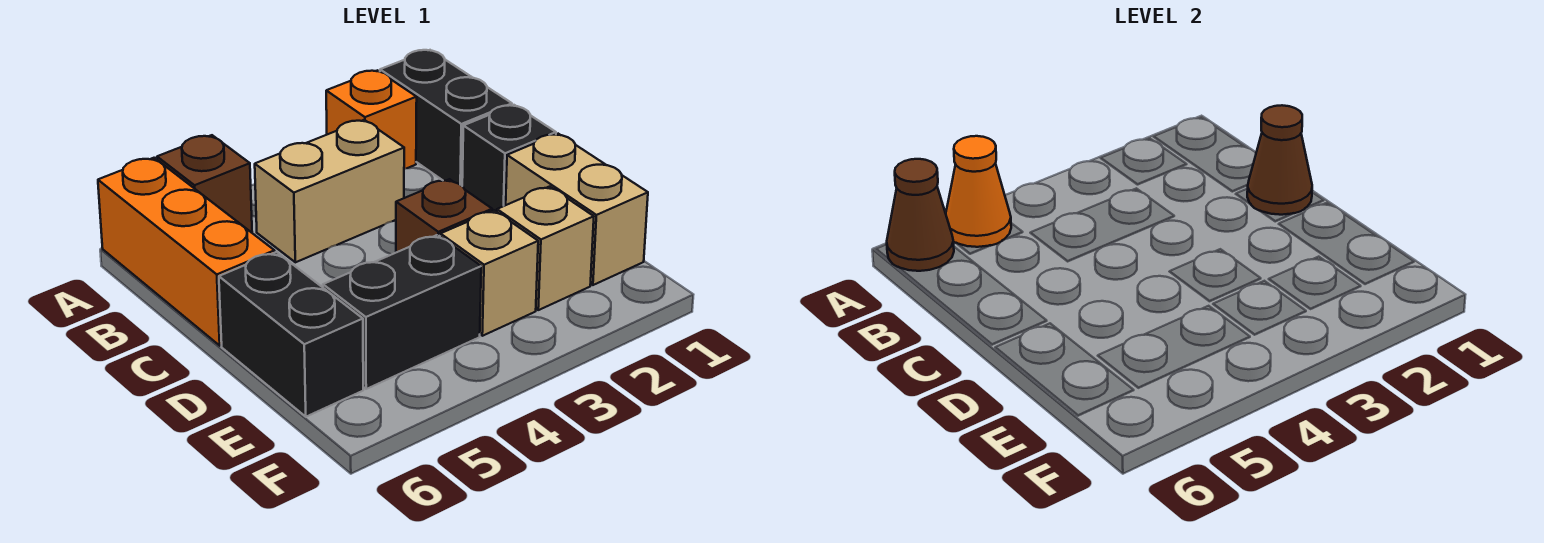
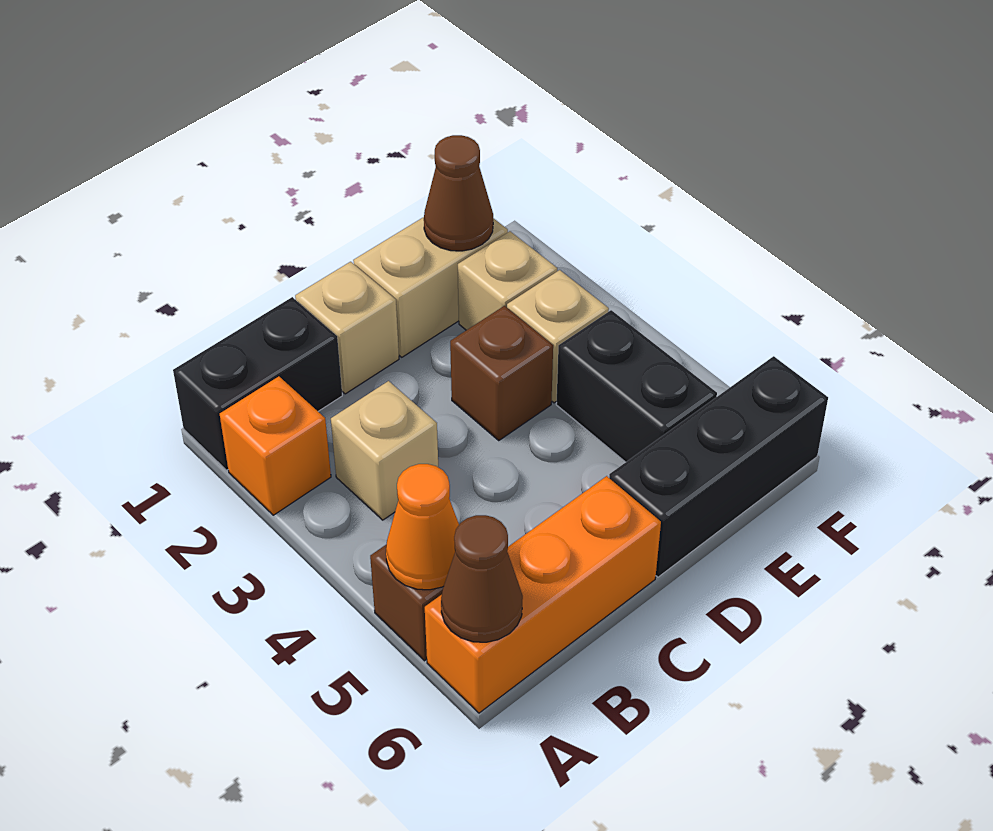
tan 1x2 brick [255,120,404,262] -> tan 1x1 brick [331,381,438,520]
black 1x1 brick [462,105,556,212] -> tan 1x1 brick [295,262,399,394]
brown 1x1 cone [1247,105,1312,215] -> brown 1x1 cone moved to [424,135,493,251]
black 1x2 brick [219,252,363,417] -> black 1x3 brick [609,356,828,577]

